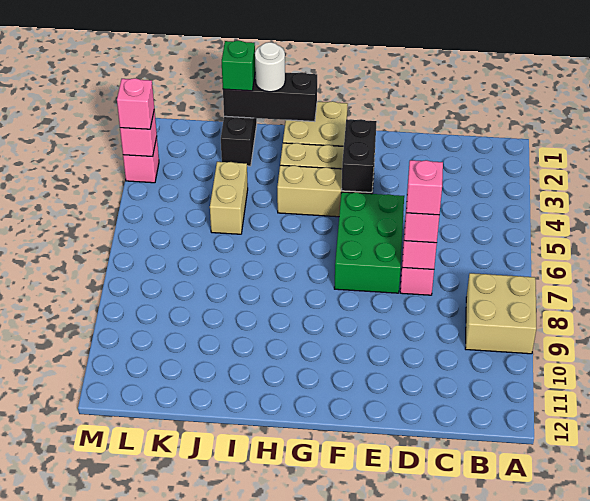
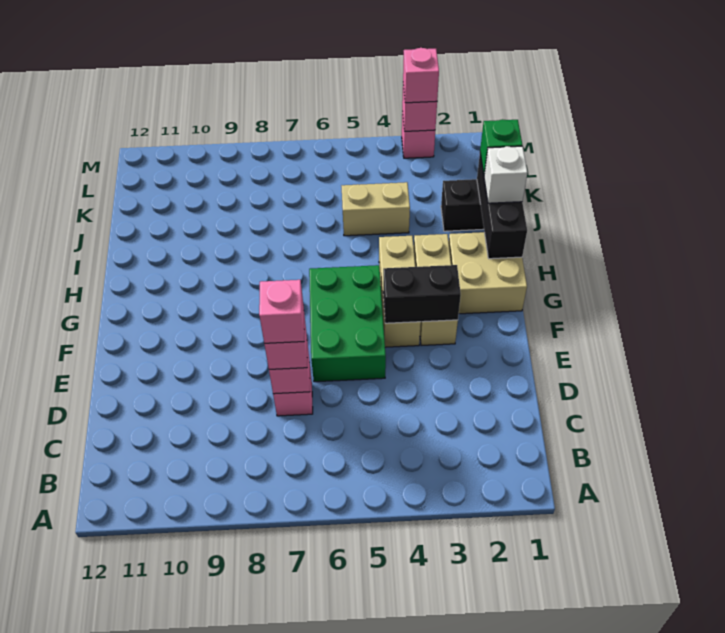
tan 2x2 brick [465,273,536,354] -> none
green 2x3 brick [334,192,404,293] -> green 2x3 brick turned to [309,265,386,382]
white 1x1 round brick [255,42,285,92] -> white 1x1 brick [484,146,528,203]

